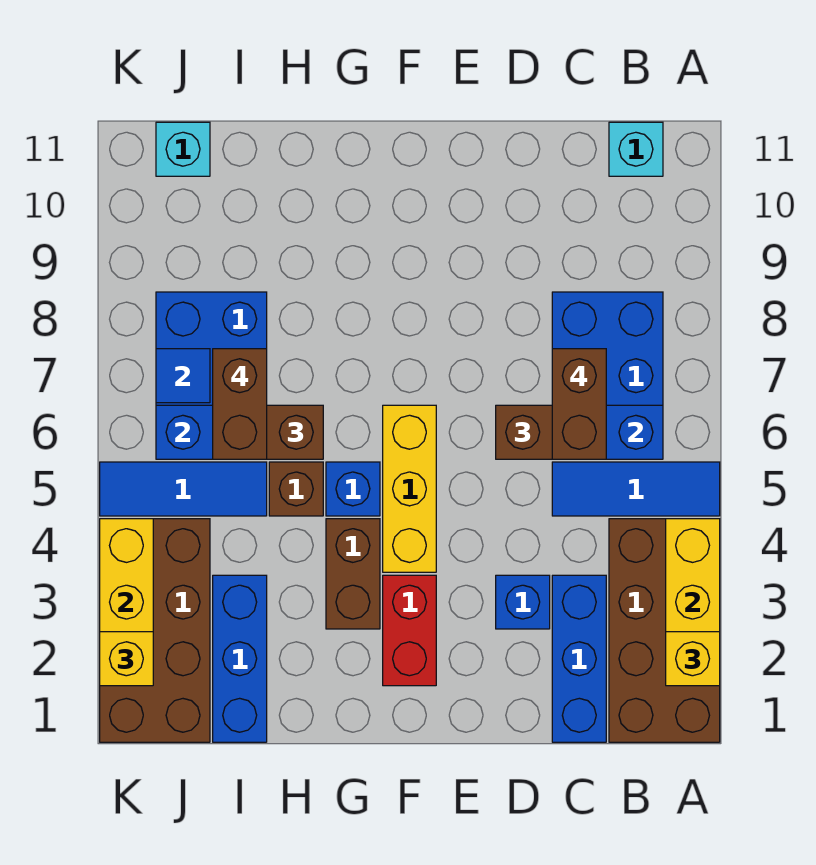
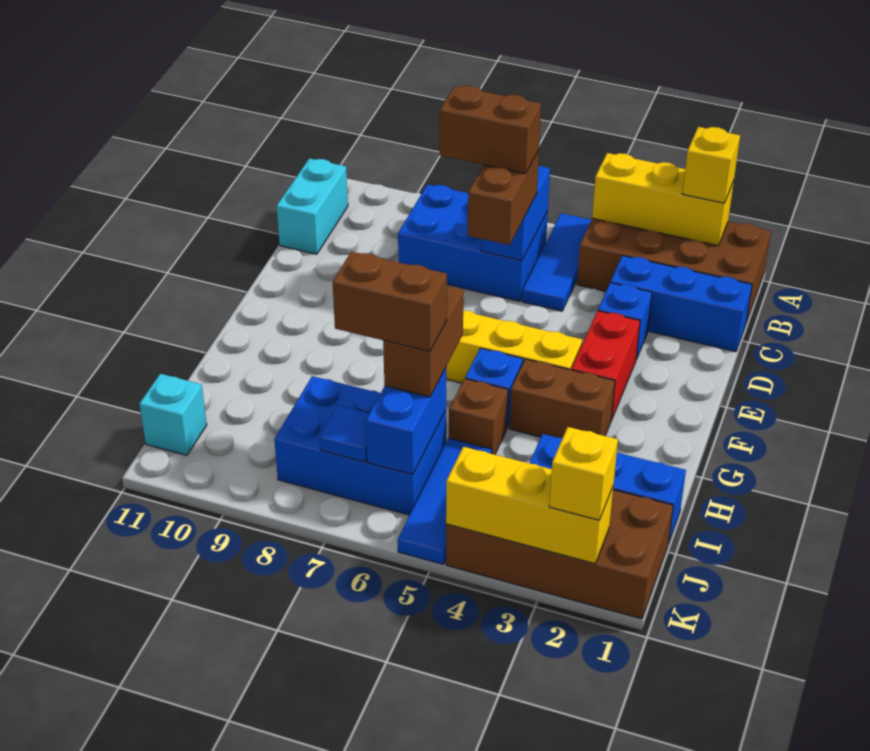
cyan 1x1 brick [609,122,663,176] -> cyan 1x2 brick [277,158,348,254]
red 1x2 brick [383,575,436,686] -> red 1x2 brick turned to [572,311,640,420]

